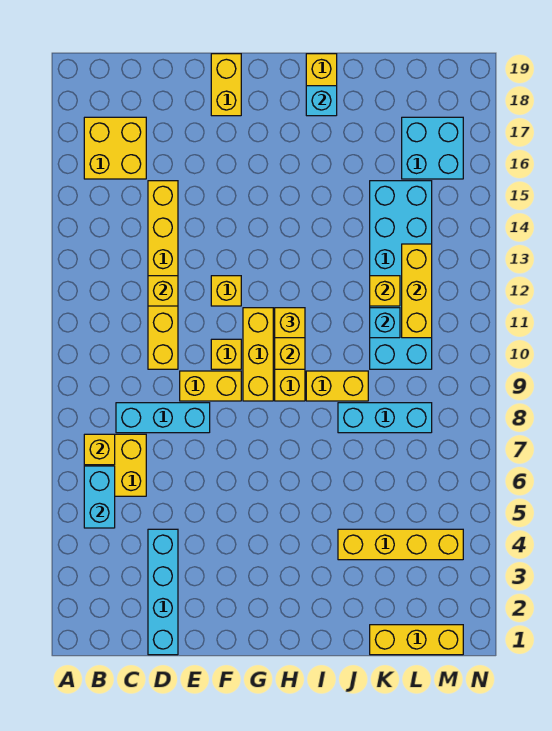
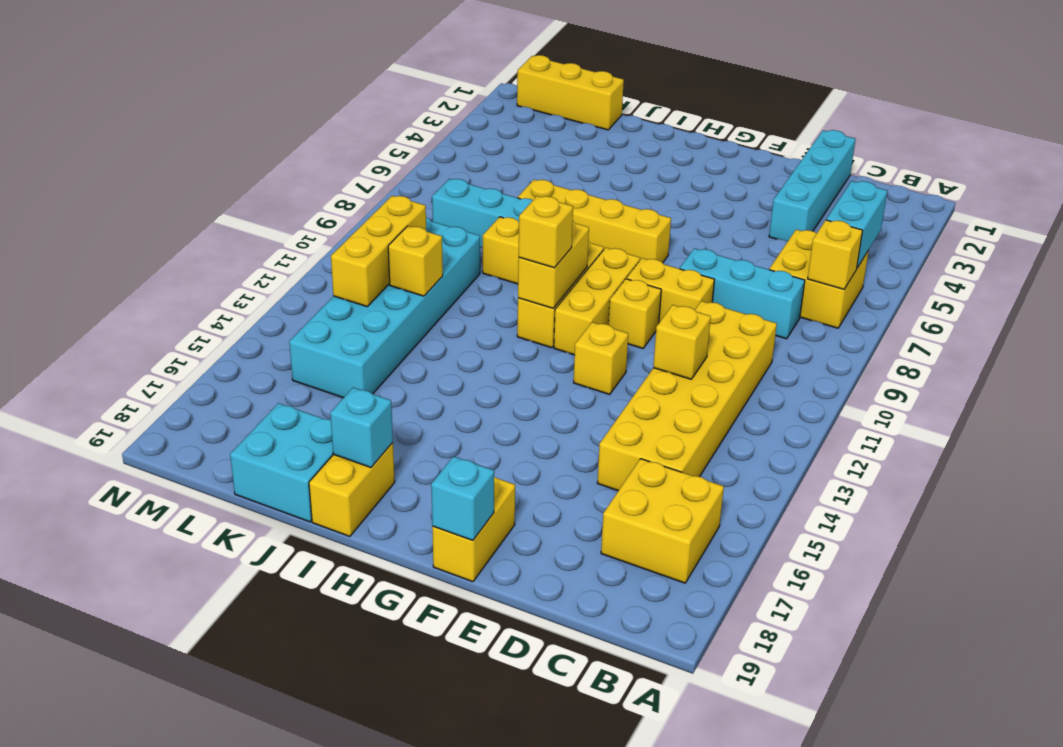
yellow 1x6 brick [148,181,178,369] -> yellow 2x6 brick [597,301,777,491]
yellow 1x4 brick [338,529,463,560] -> yellow 1x4 brick moved to [518,180,671,263]
cyan 1x1 brick [370,308,400,338] -> cyan 1x1 brick moved to [431,456,494,540]
cyan 2x2 brick [402,117,463,179] -> cyan 2x2 brick moved to [230,403,333,522]

